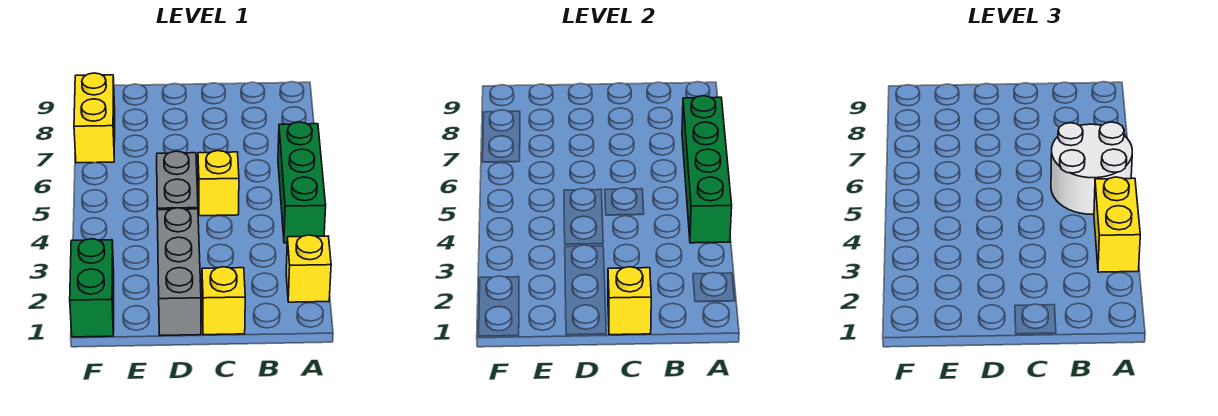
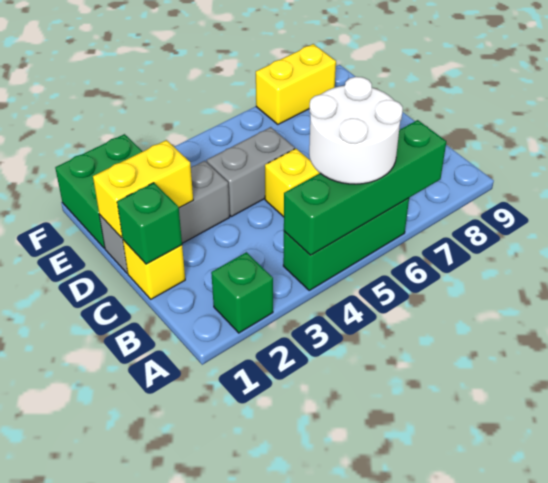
yellow 1x1 brick [286,235,331,302] -> green 1x1 brick [211,252,273,333]
yellow 1x2 brick [1094,177,1140,272] -> yellow 1x2 brick moved to [93,140,193,238]
yellow 1x1 brick [608,267,651,335] -> green 1x1 brick [117,183,182,264]
green 1x2 brick [70,239,114,337] -> green 2x2 brick [55,134,143,248]

